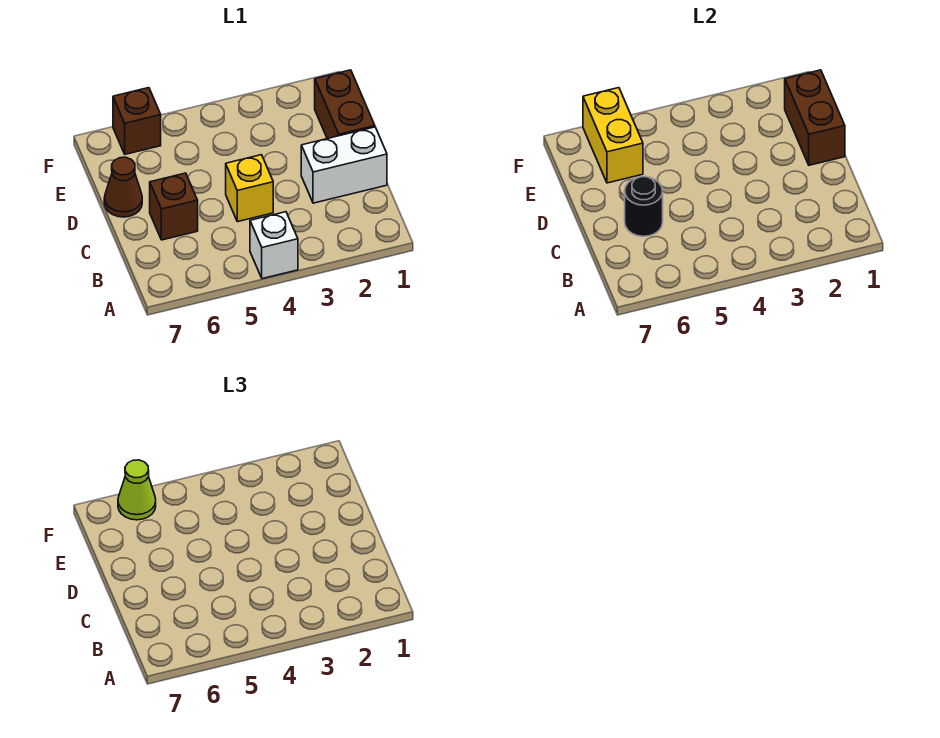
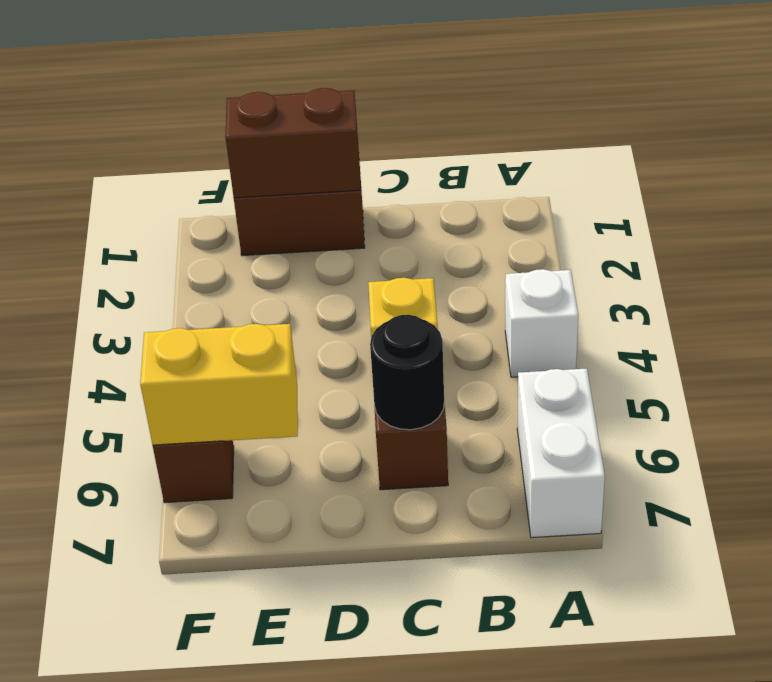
white 1x2 brick [301,127,387,203] -> white 1x2 brick moved to [517,368,605,538]
brown 1x1 cone [104,157,142,217] -> none
lime 1x1 cone [118,460,156,520] -> none

